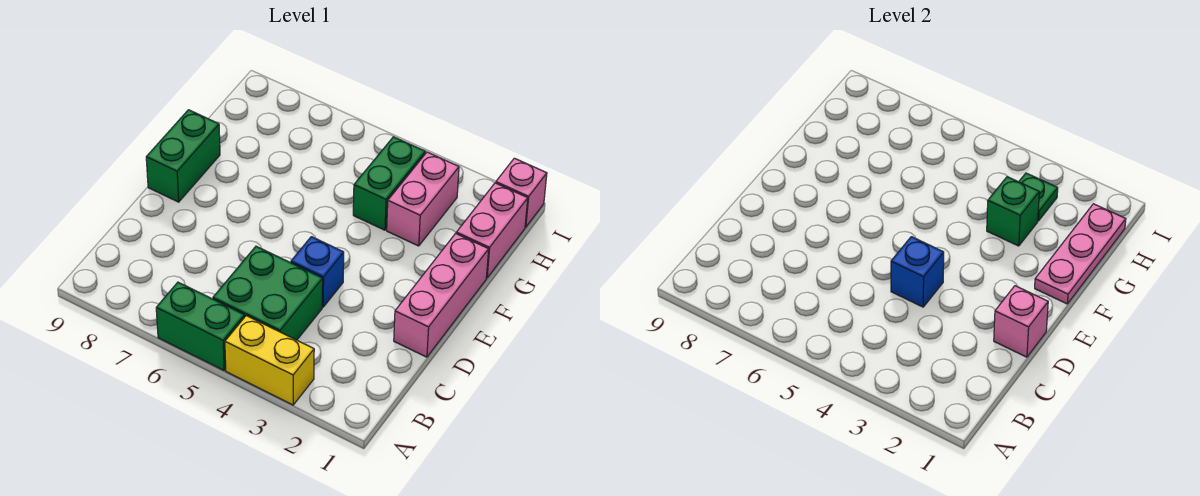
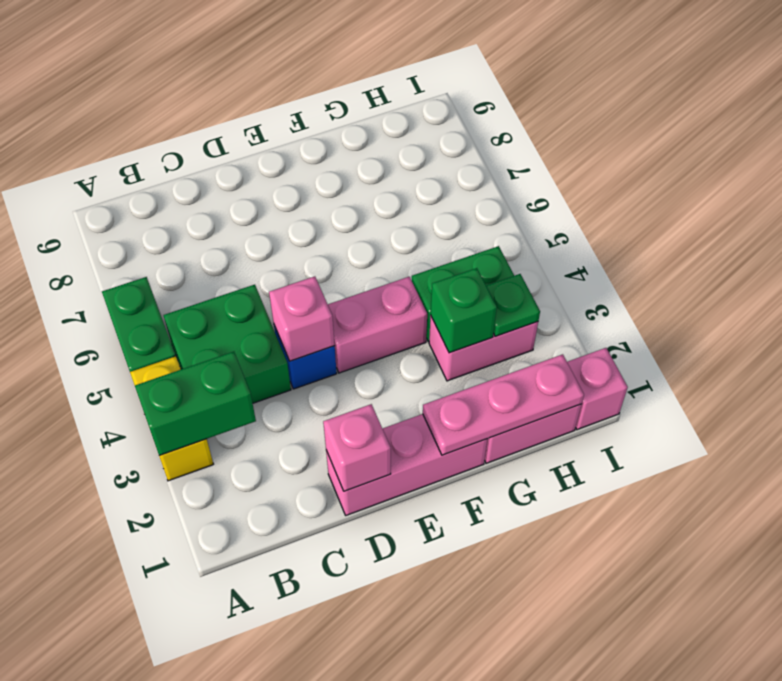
blue 1x1 brick [891,237,944,307] -> pink 1x1 brick [269,276,335,361]
none -> pink 1x2 brick [328,277,427,373]
green 1x2 brick [146,110,220,202] -> green 1x2 brick moved to [135,352,256,456]

